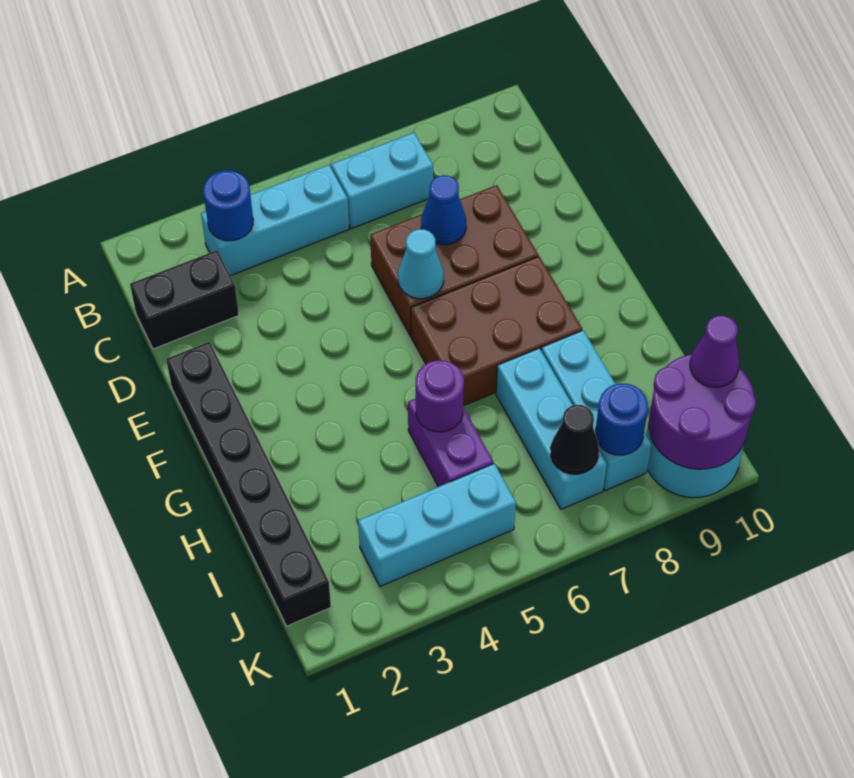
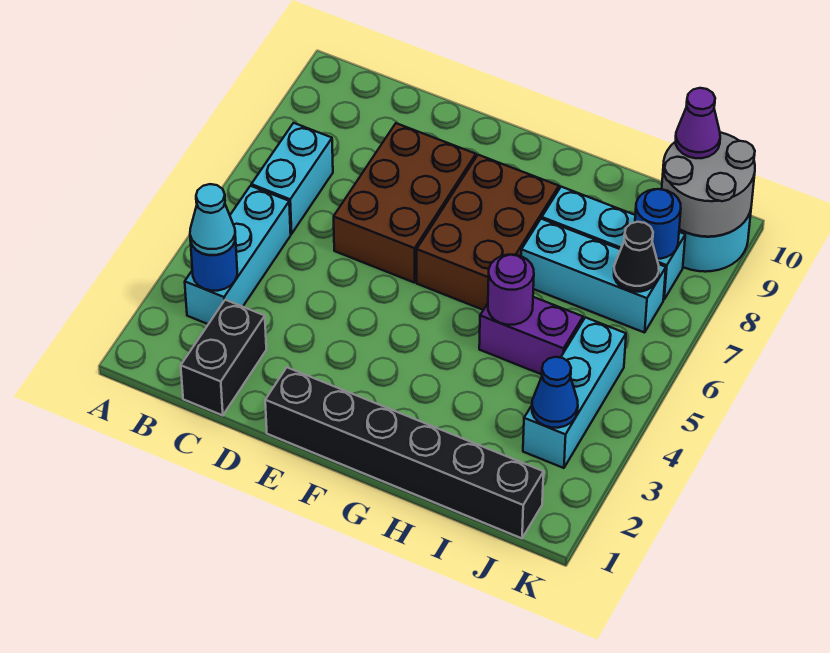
blue 1x1 cone [421,175,466,245] -> blue 1x1 cone moved to [532,357,578,428]
cyan 1x1 cone [398,229,444,299] -> cyan 1x1 cone moved to [190,184,235,255]
purple 2x2 round brick [649,354,756,469] -> grey 2x2 round brick [662,133,755,237]

